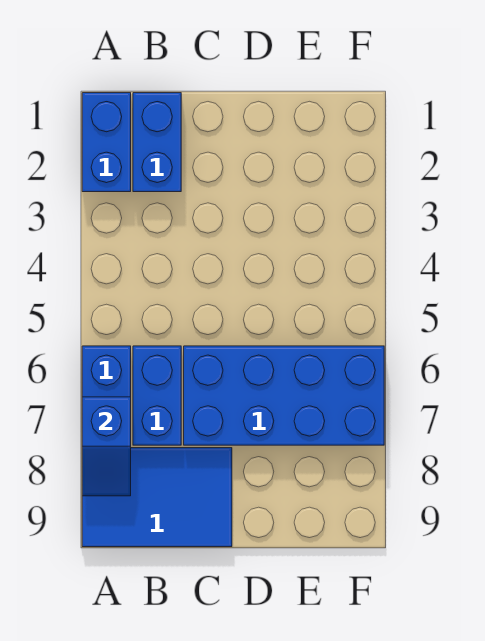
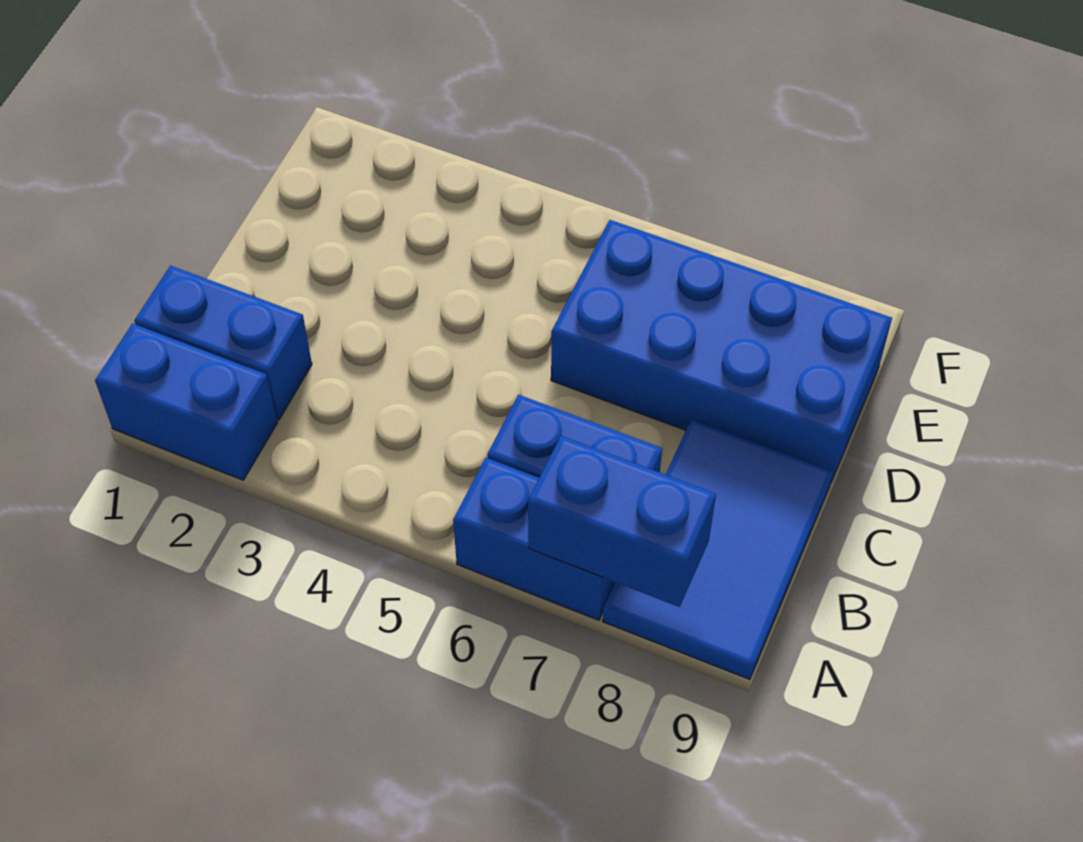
blue 1x2 slope [82,397,131,496] -> blue 1x2 brick [528,436,716,607]
blue 2x4 brick [184,346,384,445] -> blue 2x4 brick turned to [551,220,892,482]

